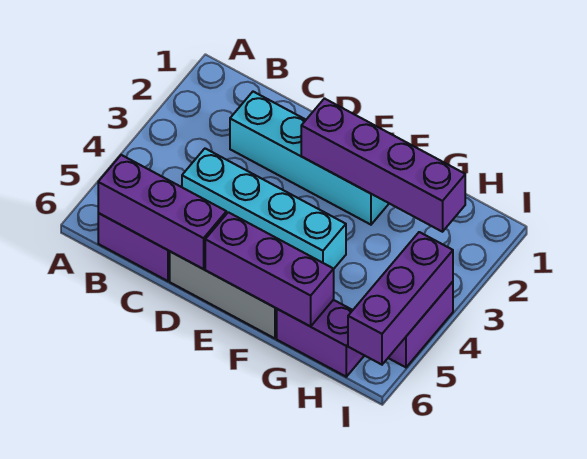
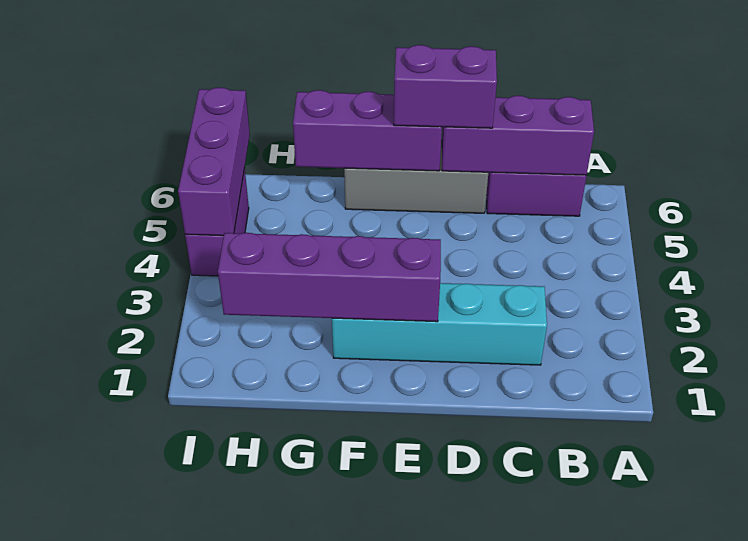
cyan 1x4 brick [182,149,346,269] -> none
purple 1x2 brick [277,300,364,377] -> purple 1x2 brick moved to [394,45,497,128]

